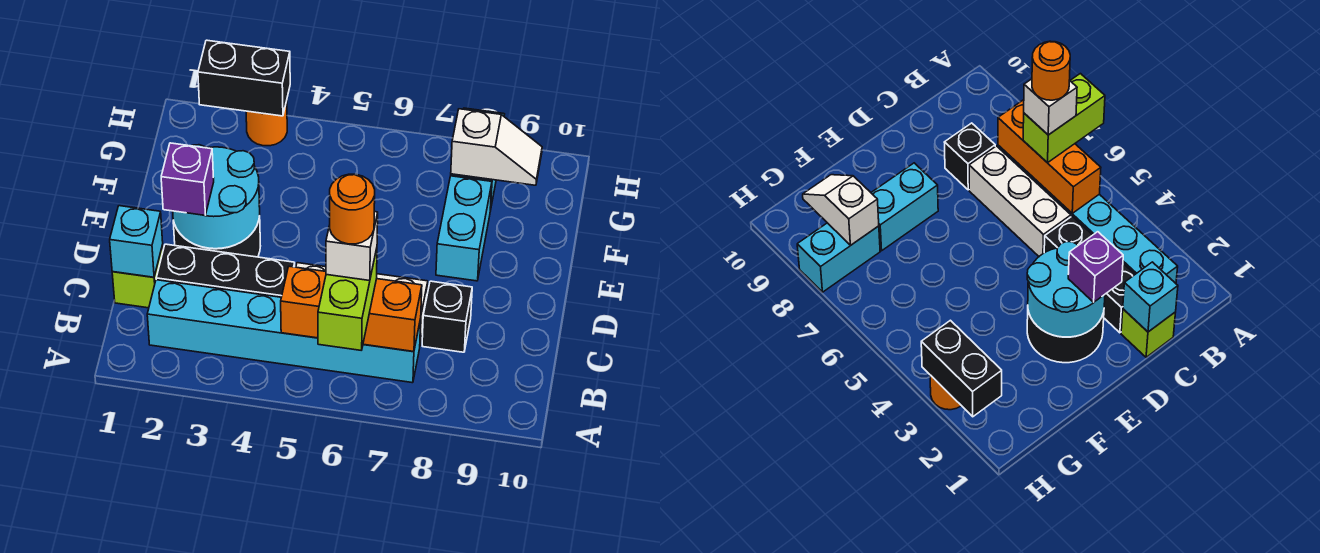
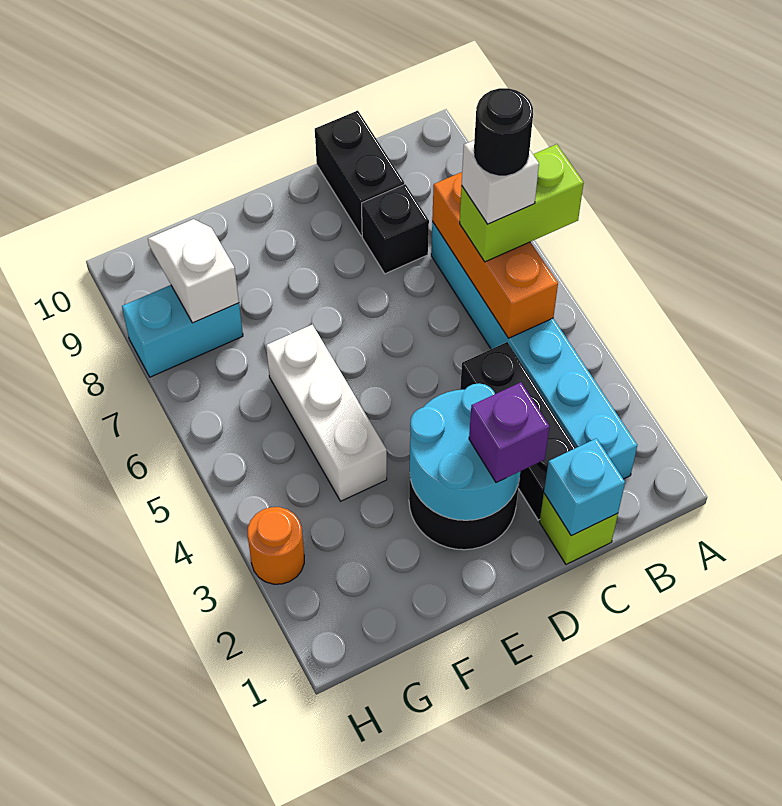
orange 1x1 round brick [330,174,375,244] -> black 1x1 round brick [474,88,533,176]
white 1x3 brick [969,146,1071,256] -> white 1x3 brick moved to [266,325,387,501]
cyan 1x2 brick [436,176,492,281] -> none
black 1x2 brick [198,40,290,116] -> black 1x2 brick moved to [315,111,404,236]

